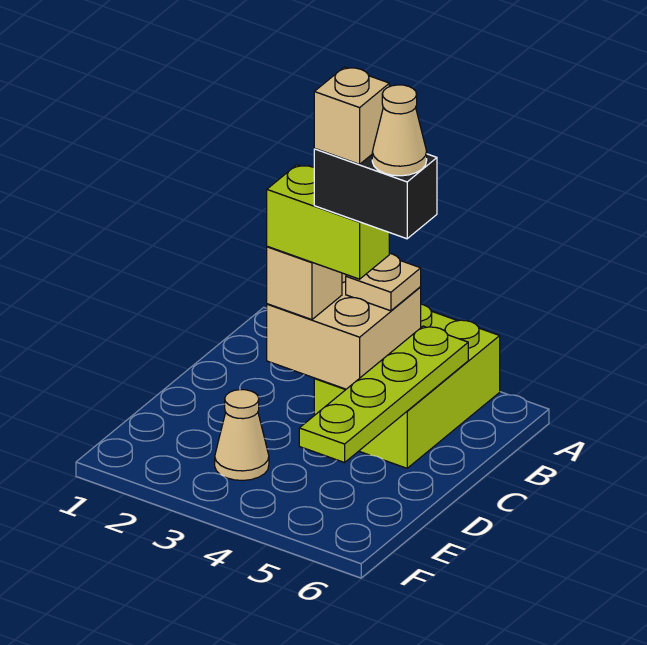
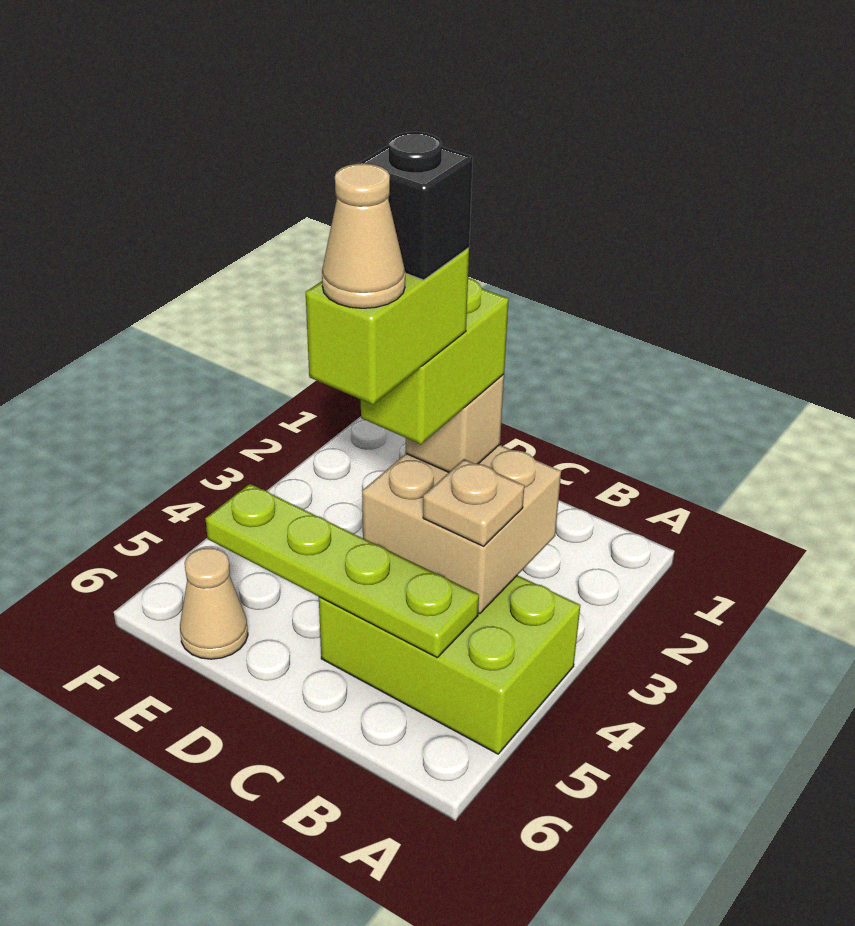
black 1x2 brick [314,149,437,239] -> lime 1x2 brick [306,248,469,405]
tan 1x1 brick [314,67,389,164] -> black 1x1 brick [358,132,473,280]
tan 1x1 cone [215,390,269,480] -> tan 1x1 cone moved to [180,548,248,659]

